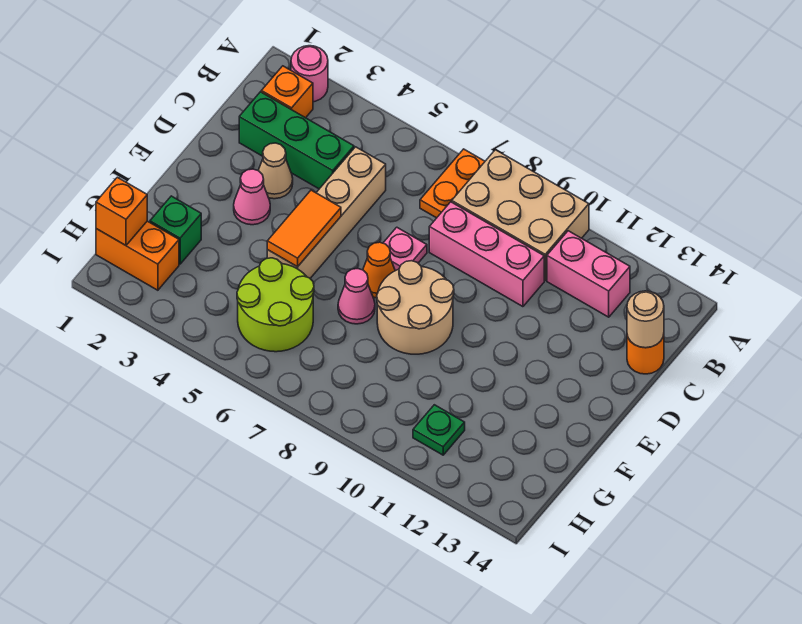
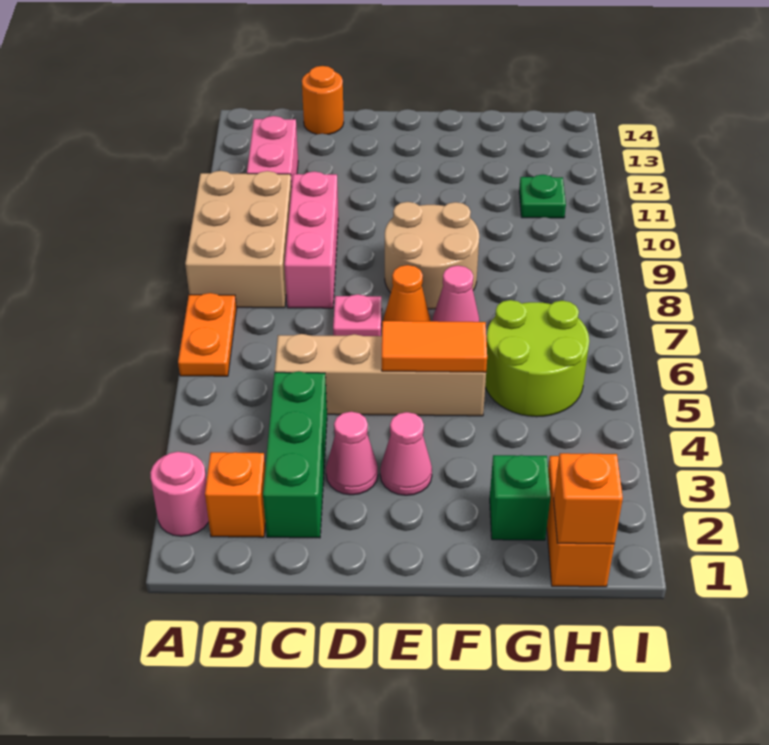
orange 1x2 plate [420,149,485,218] -> orange 1x2 plate turned to [178,293,236,376]
tan 1x1 round brick [627,291,664,348] -> none
tan 1x1 cone [258,143,293,199] -> pink 1x1 cone [326,412,378,495]

